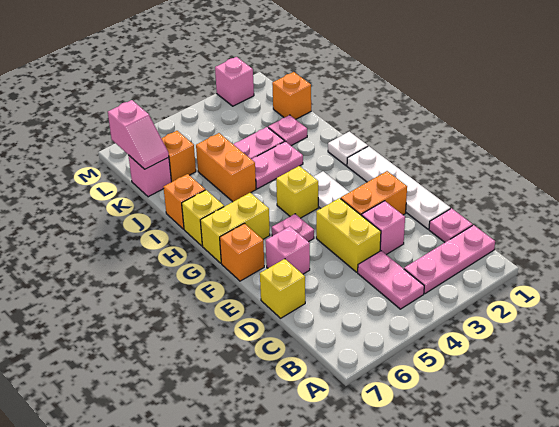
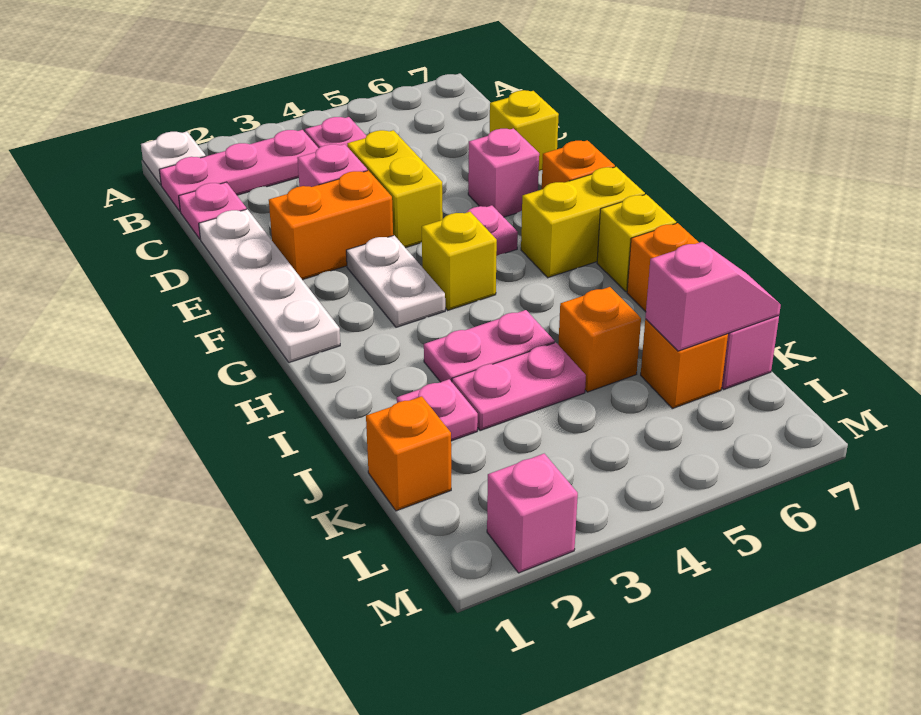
white 1x1 plate [328,132,368,166] -> white 1x1 plate moved to [141,132,206,185]
orange 1x2 brick [196,133,256,202] -> orange 1x1 brick [558,287,641,392]
pink 1x2 slope [108,100,169,169] -> pink 1x2 slope turned to [645,242,781,351]

